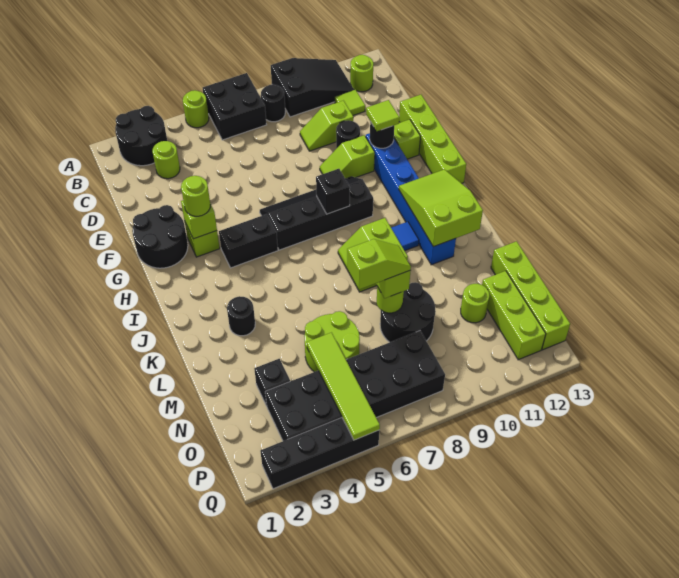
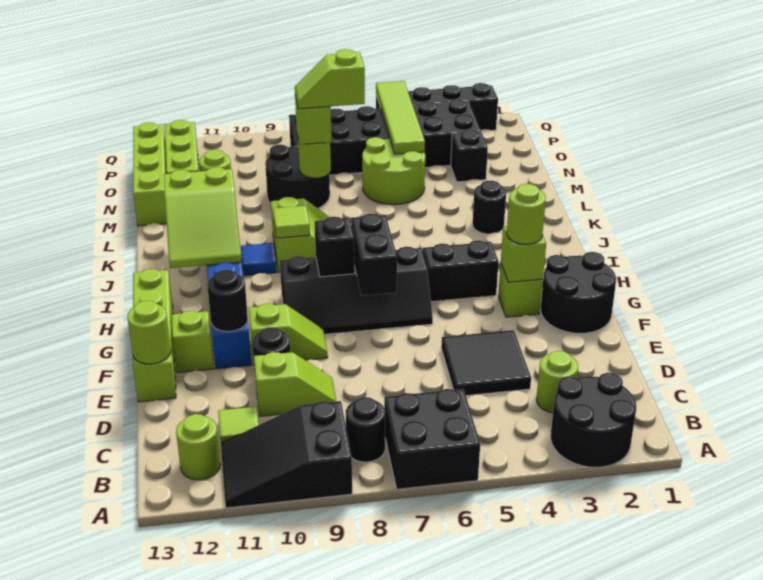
lime 1x1 round brick [183,90,209,128] -> lime 1x1 round brick moved to [127,301,171,364]
none -> black 2x2 tile [441,330,531,396]
lime 1x1 tile [366,100,399,131] -> lime 1x1 tile moved to [273,206,310,238]
none -> black 1x2 brick [351,214,397,296]

